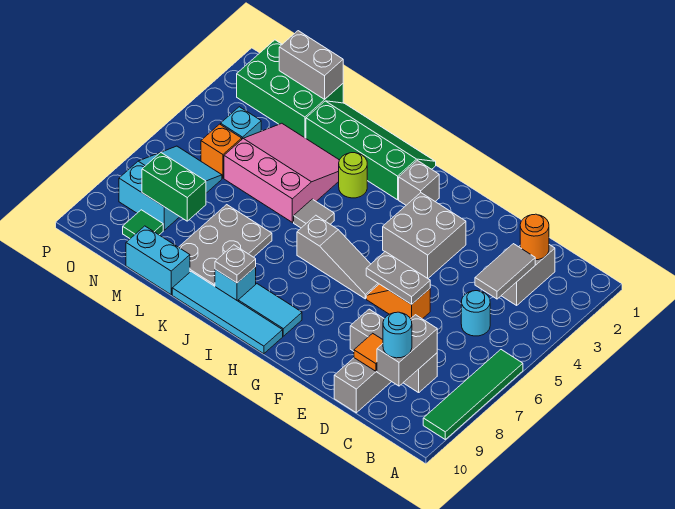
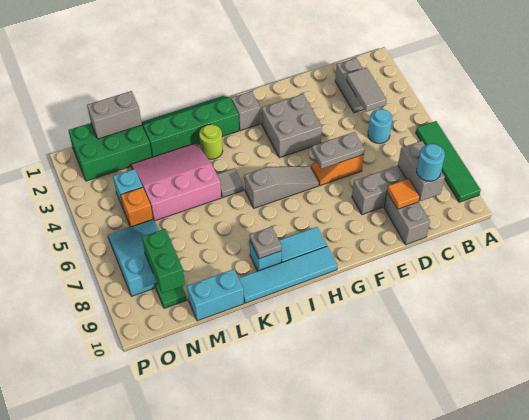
orange 1x1 round brick [520,214,549,260] -> none
grey 2x3 plate [179,205,272,286] -> none
green 1x2 brick [142,153,206,221] -> green 1x2 brick turned to [142,229,185,293]

